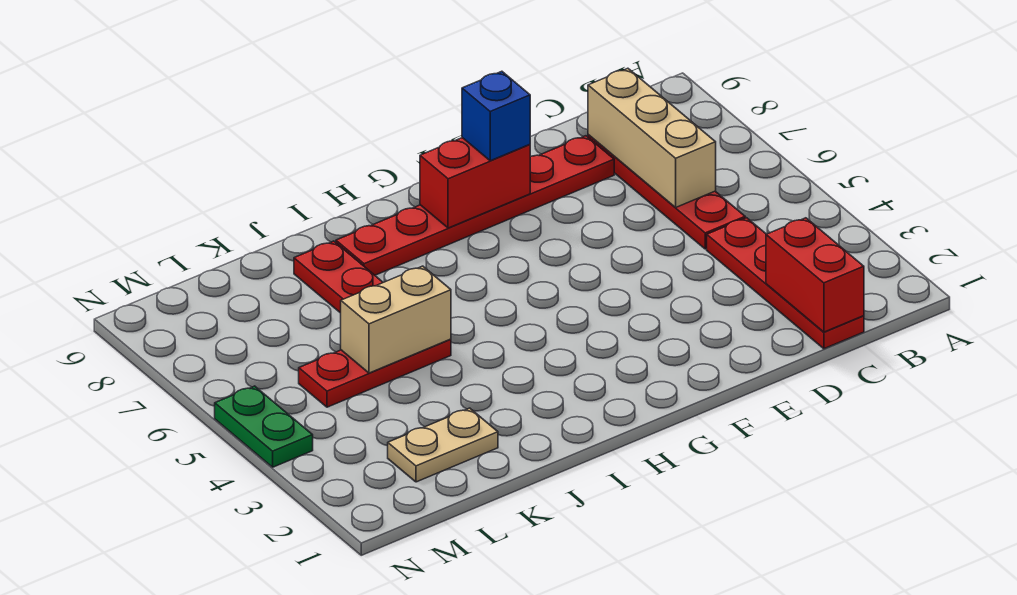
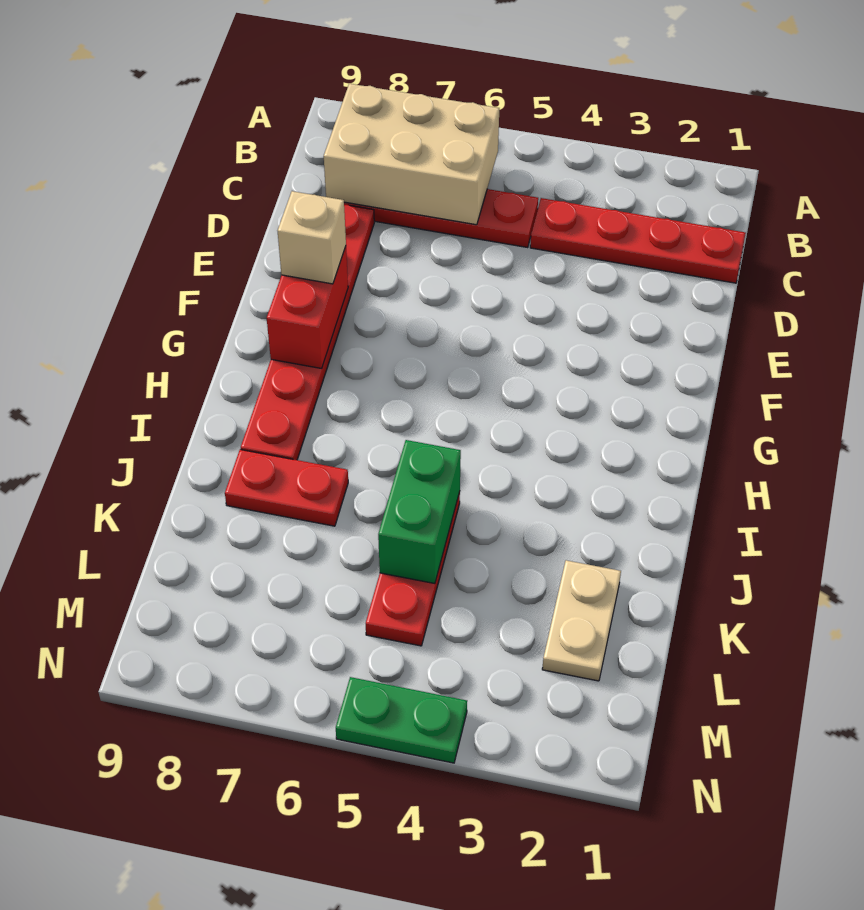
red 1x2 brick [766,218,864,332] -> none
tan 1x3 brick [588,68,716,207] -> tan 2x3 brick [324,84,499,225]
blue 1x1 brick [462,71,530,161] -> tan 1x1 brick [278,191,346,284]
tan 1x2 brick [341,266,451,373] -> green 1x2 brick [378,440,461,584]

